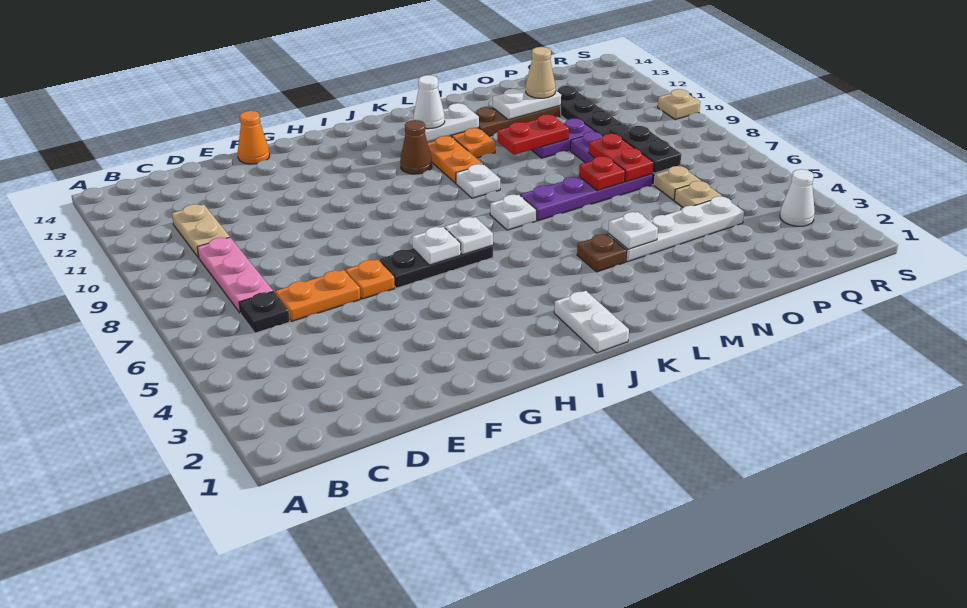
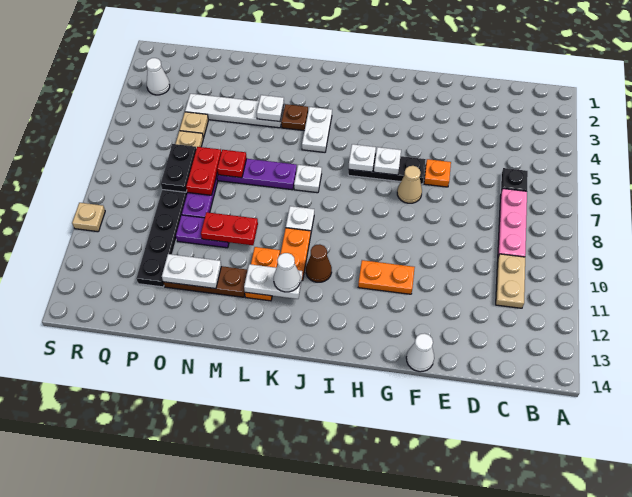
orange 1x2 plate [275,270,360,321] -> orange 1x2 plate moved to [358,260,415,294]
orange 1x1 cone [238,111,270,164] -> white 1x1 cone [406,333,434,372]
white 1x2 plate [554,291,629,353] -> white 1x2 plate moved to [302,107,332,152]
tan 1x1 cone [526,47,556,98] -> tan 1x1 cone moved to [397,166,422,203]

